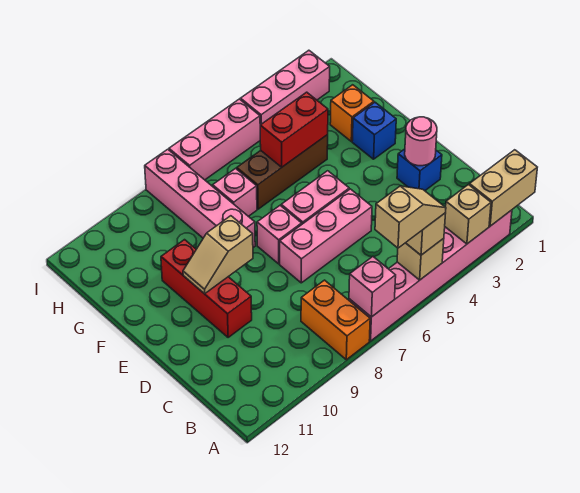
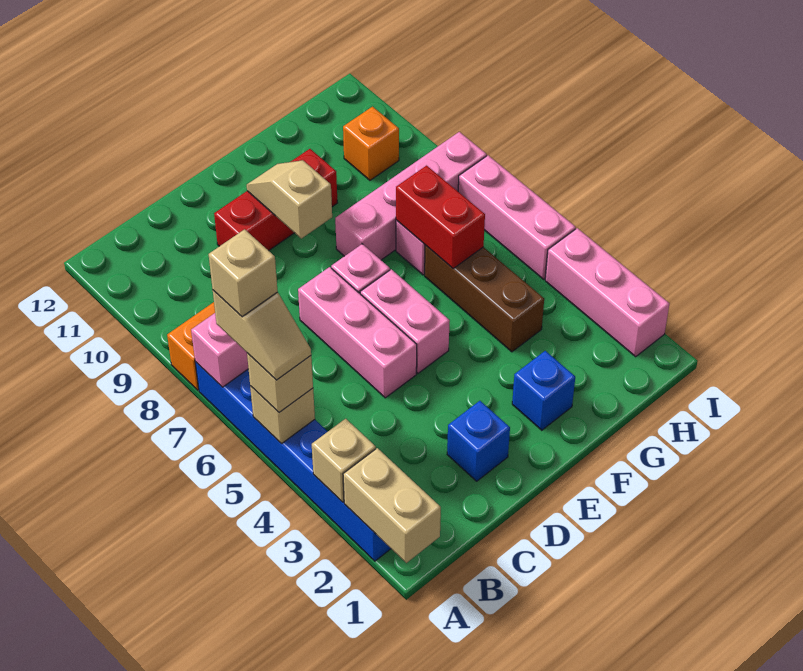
pink 1x6 brick [349,210,512,341] -> blue 1x6 brick [195,362,391,561]
none -> tan 1x1 brick [209,229,278,317]
pink 1x1 round brick [405,117,437,166] -> none
orange 1x1 brick [330,85,374,141] -> orange 1x1 brick moved to [343,107,399,180]
red 1x2 brick [260,92,328,167] -> red 1x2 brick moved to [396,166,485,268]

